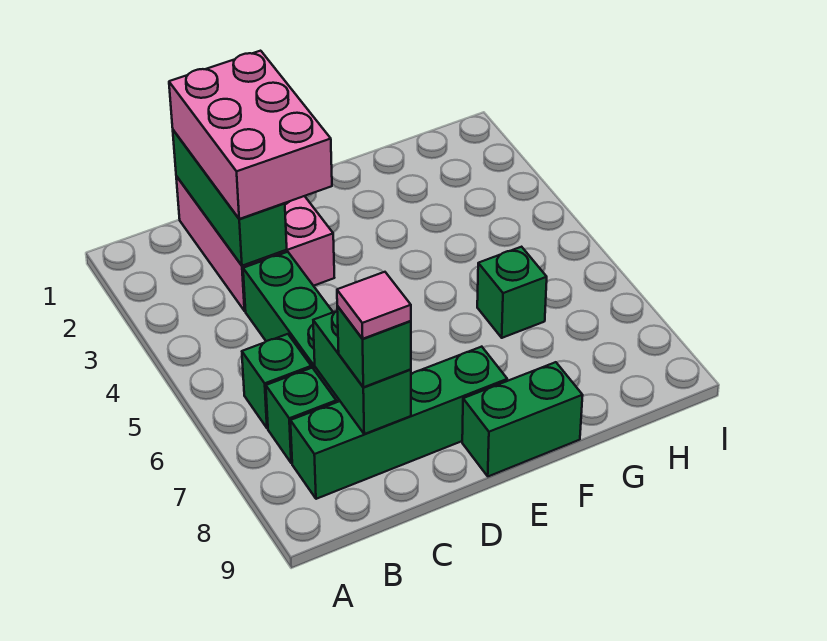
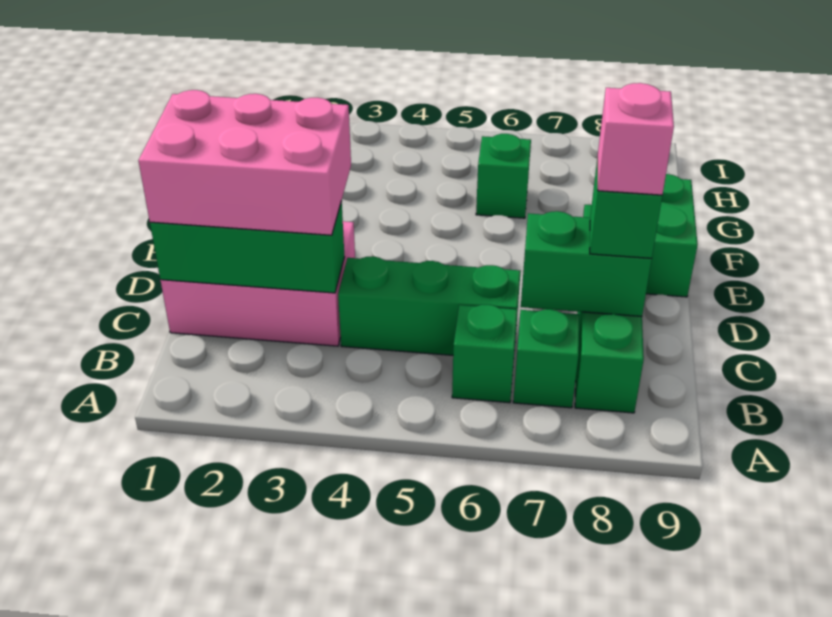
pink 1x1 tile [337,272,411,339] -> pink 1x1 brick [598,83,674,195]

